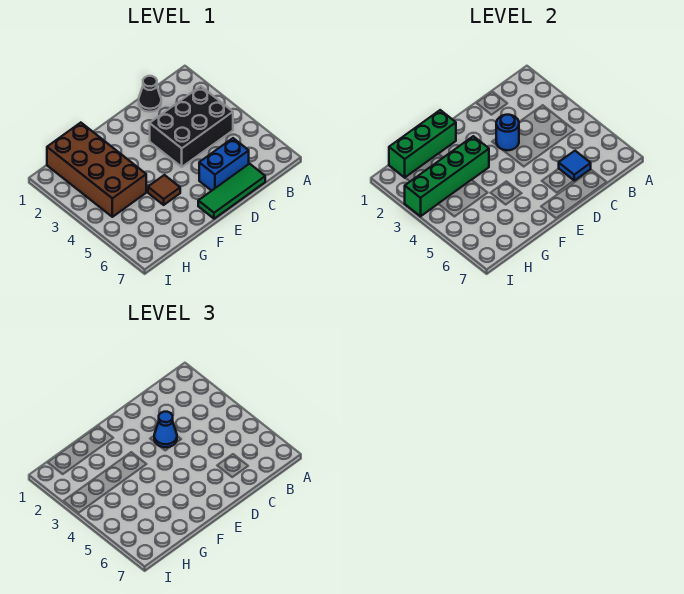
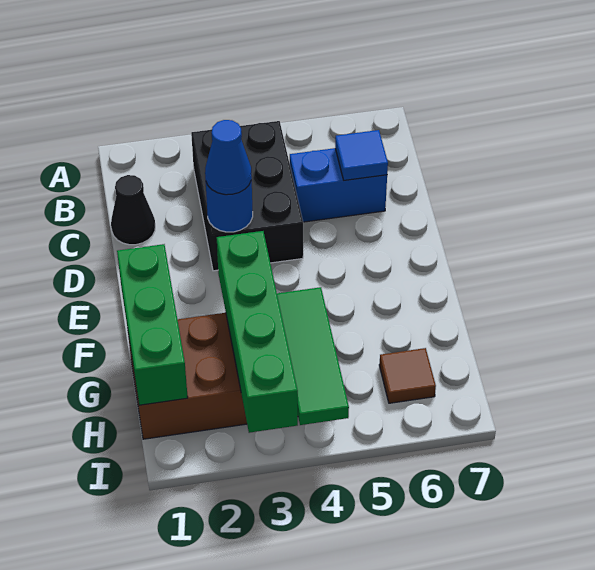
blue 1x2 brick [199,138,249,191] -> blue 1x2 brick turned to [290,148,387,222]
green 1x3 tile [198,164,265,219] -> green 1x3 tile moved to [277,287,349,425]
brown 1x1 tile [148,175,180,205] -> brown 1x1 tile moved to [379,348,436,403]

